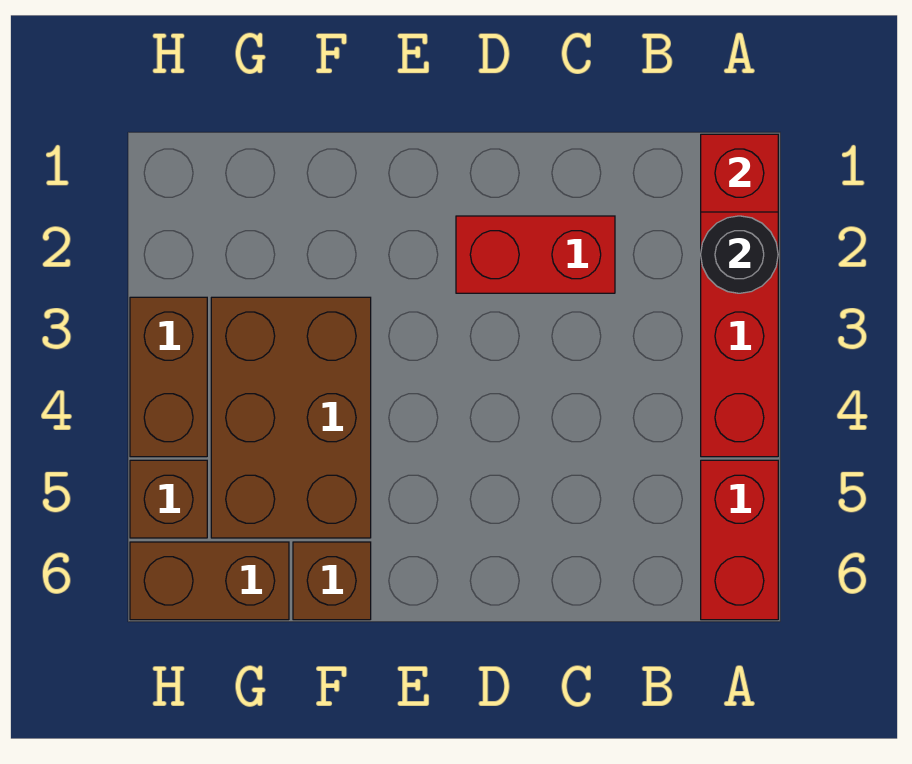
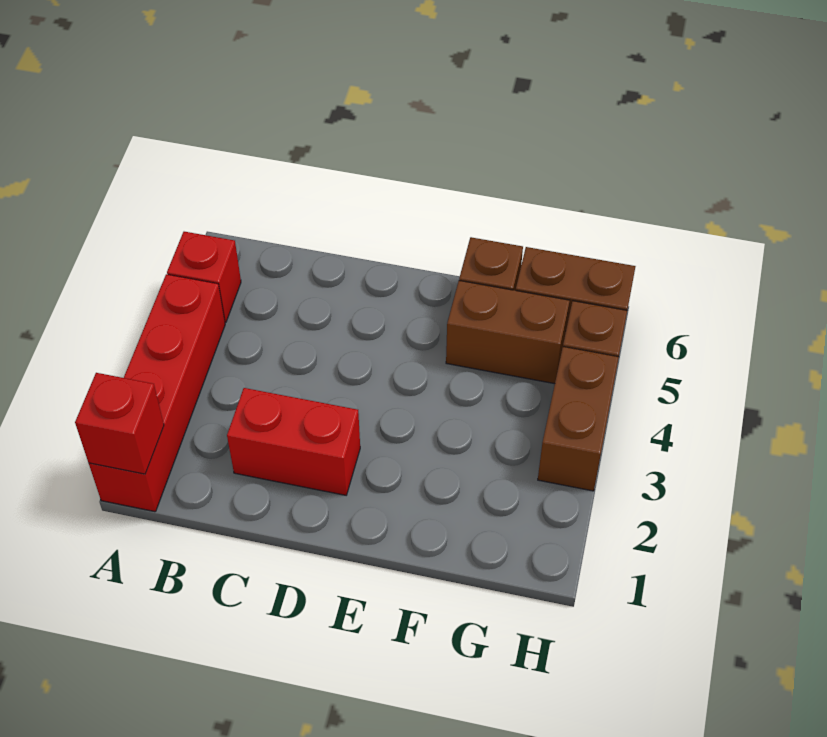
black 1x1 round brick [701,216,778,293] -> none
red 1x2 brick [701,460,778,620] -> red 1x1 brick [167,232,241,323]
brown 2x3 brick [211,297,371,538] -> brown 1x2 brick [446,281,570,384]

